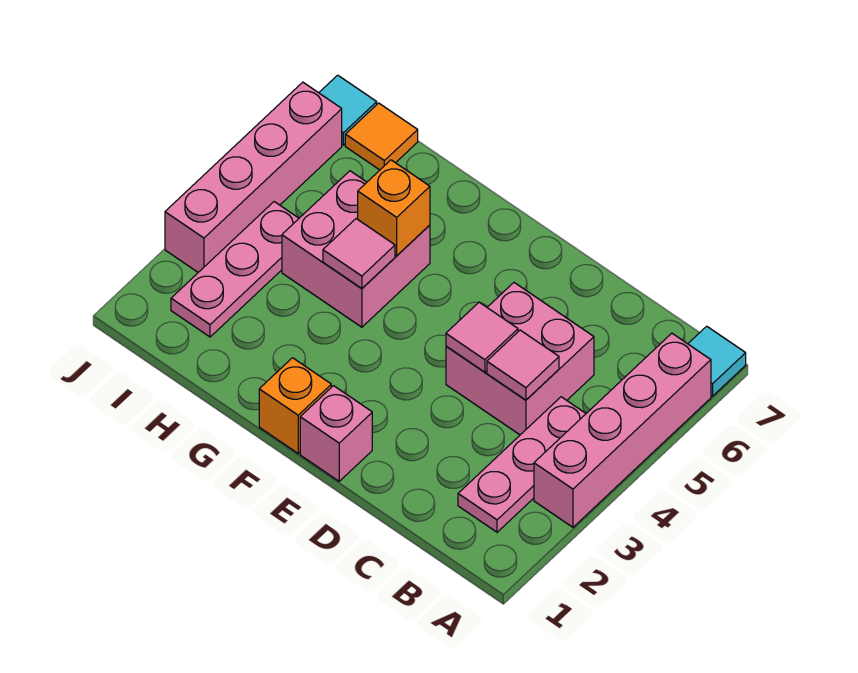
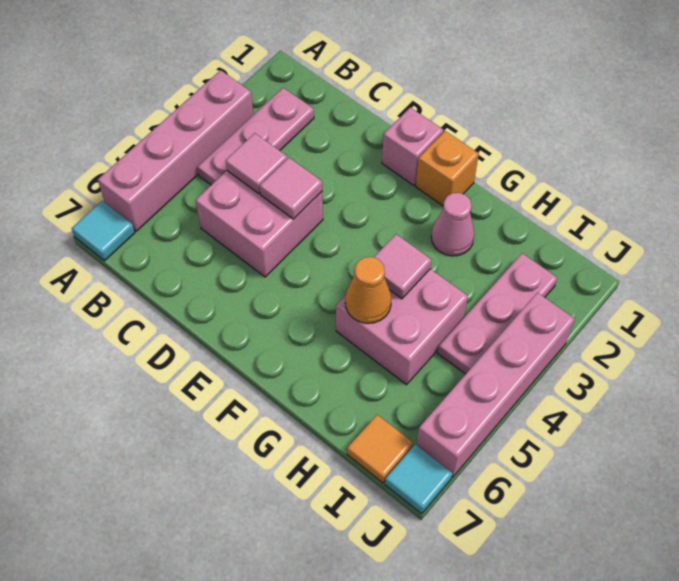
none -> pink 1x1 cone [431,193,474,256]
orange 1x1 brick [358,160,430,256] -> orange 1x1 cone [345,257,391,323]

